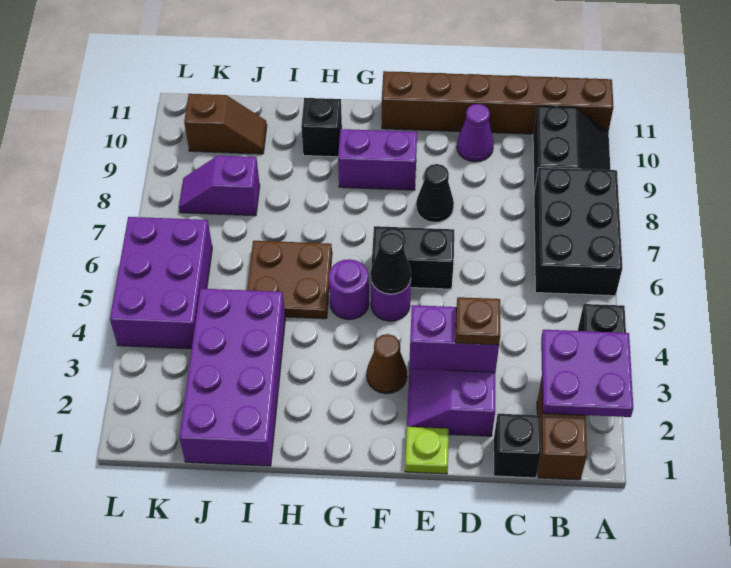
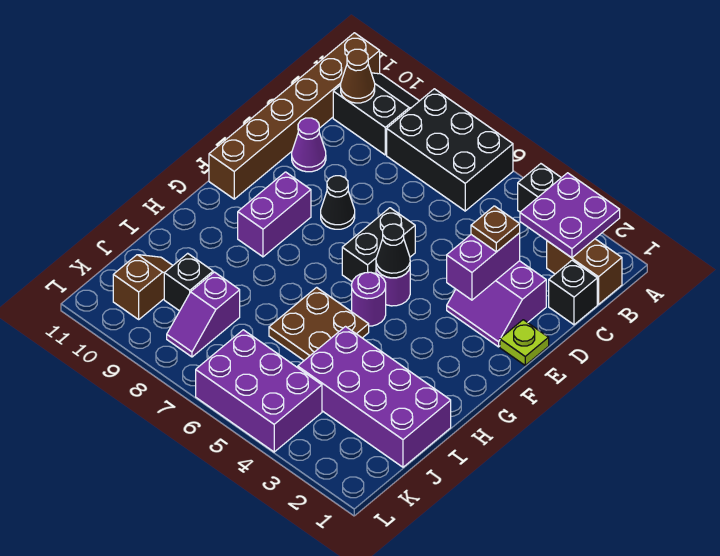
brown 1x1 cone [367,334,407,394] -> brown 1x1 cone moved to [341,49,375,103]
black 1x1 brick [301,98,342,157] -> black 1x1 brick moved to [164,253,213,311]

